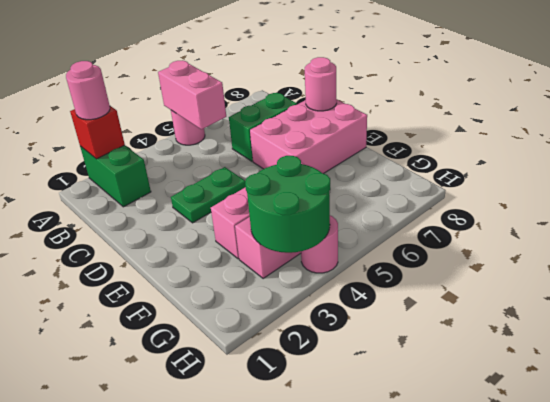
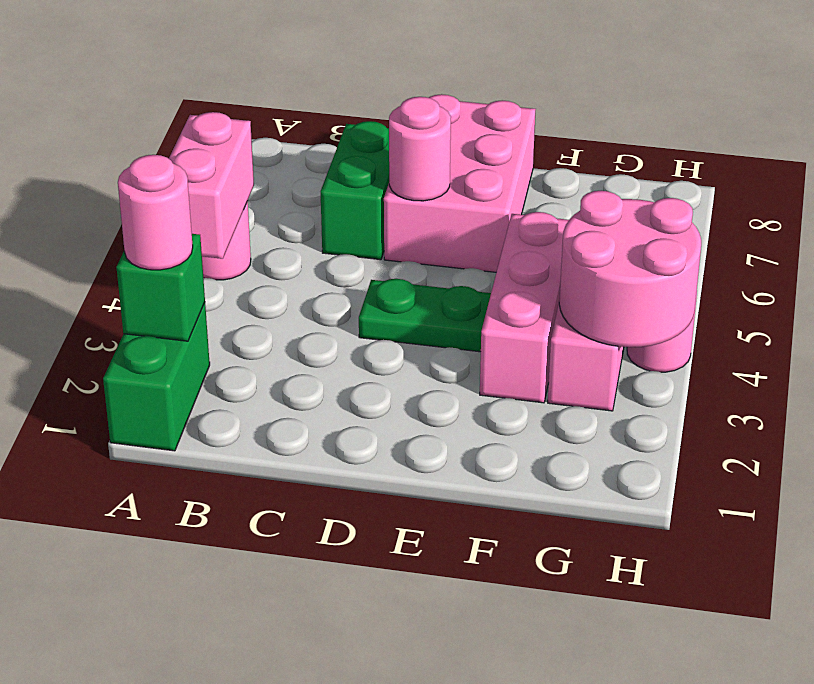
green 1x2 brick [80,145,151,207] -> green 1x2 brick turned to [103,303,210,451]
red 1x1 brick [70,106,125,159] -> green 1x1 brick [116,234,205,341]
pink 1x2 brick [158,60,226,129] -> pink 1x2 brick turned to [169,112,254,259]
green 1x2 plate [171,167,246,223] -> green 1x2 plate turned to [359,279,491,352]
pink 1x1 round brick [305,57,337,111] -> pink 1x1 round brick moved to [389,97,451,201]
green 2x2 round brick [245,156,330,253] -> pink 2x2 round brick [559,191,701,347]

